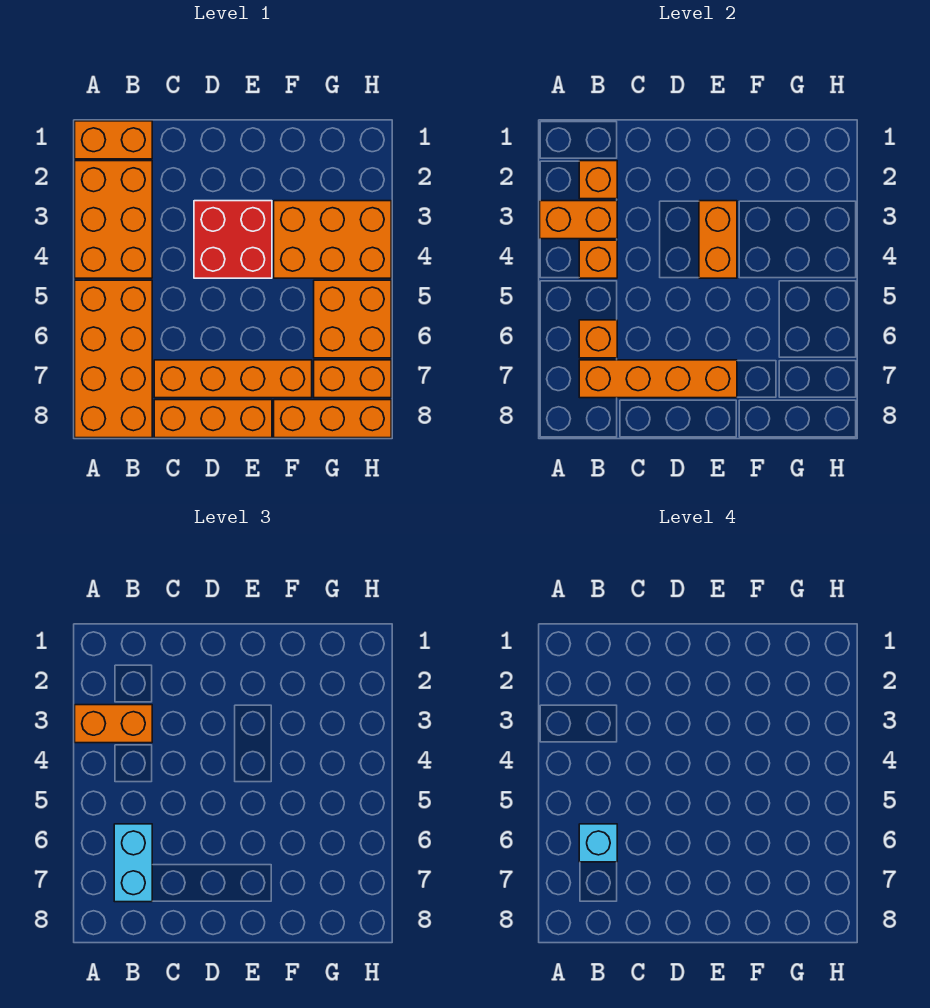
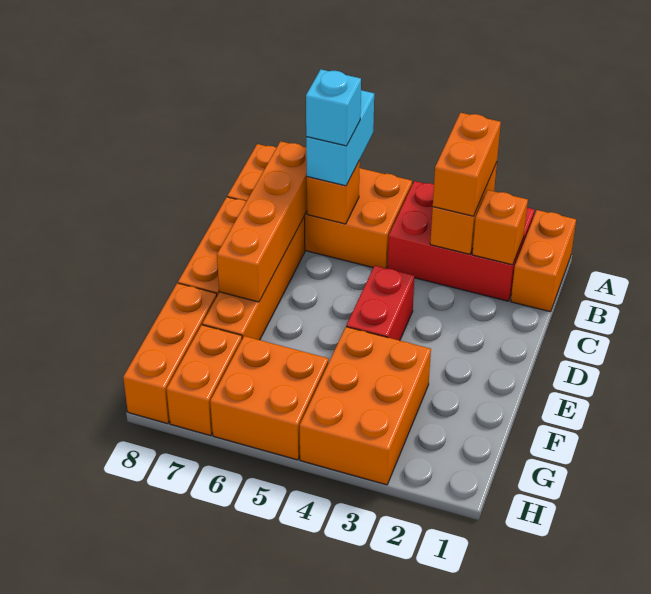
orange 2x3 brick [75,161,152,278] -> red 2x3 brick [387,181,534,301]
orange 1x1 brick [579,240,617,278] -> none
cyan 1x2 brick [114,824,152,902] -> cyan 1x2 brick turned to [306,90,374,186]
red 2x2 brick [194,201,272,278] -> red 1x2 brick [346,266,415,341]
orange 1x2 brick [699,201,737,278] -> none

